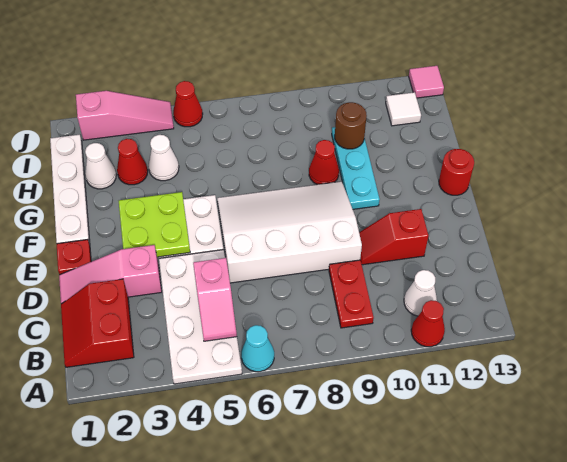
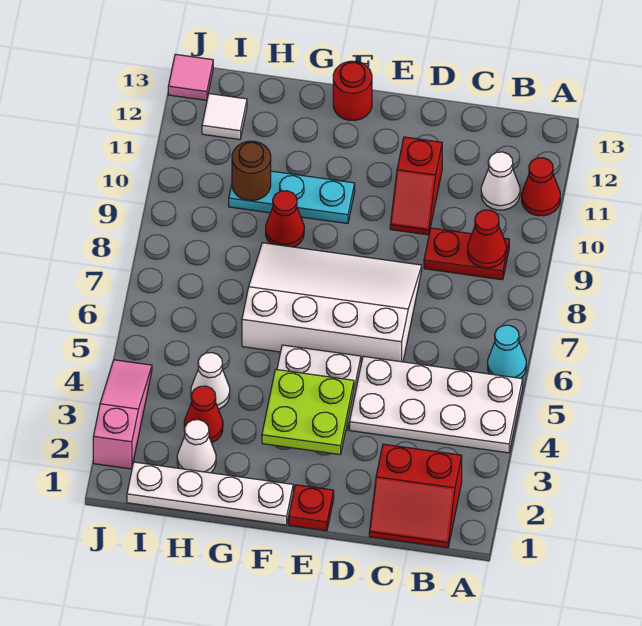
pink 1x2 slope [193,258,237,341] -> none
pink 1x3 slope [59,245,162,304] -> none
white 3x4 slope [217,181,362,283] -> white 3x4 slope turned to [242,243,422,363]
red 1x1 cone [173,81,203,127] -> red 1x1 cone moved to [468,210,506,268]

